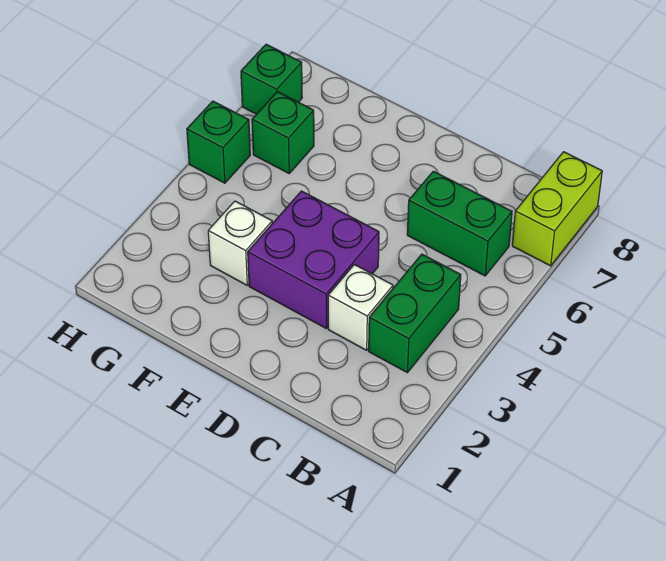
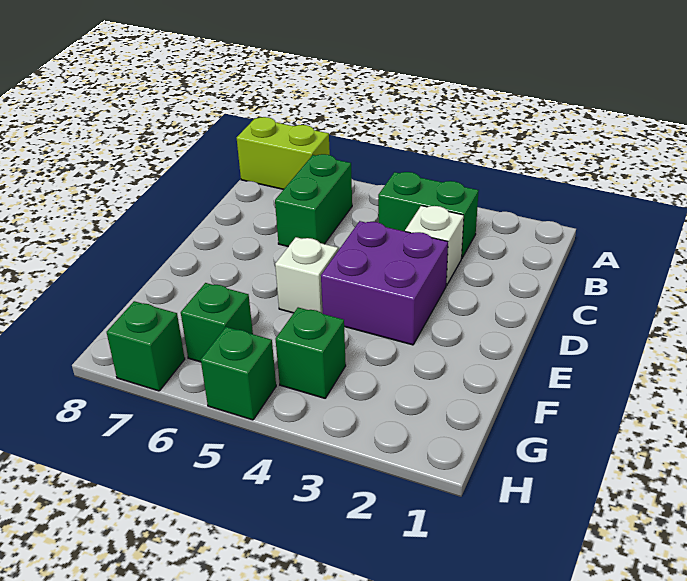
white 1x1 brick [208,201,272,285] -> white 1x1 brick moved to [275,237,338,314]
none -> green 1x1 brick [276,307,346,398]

